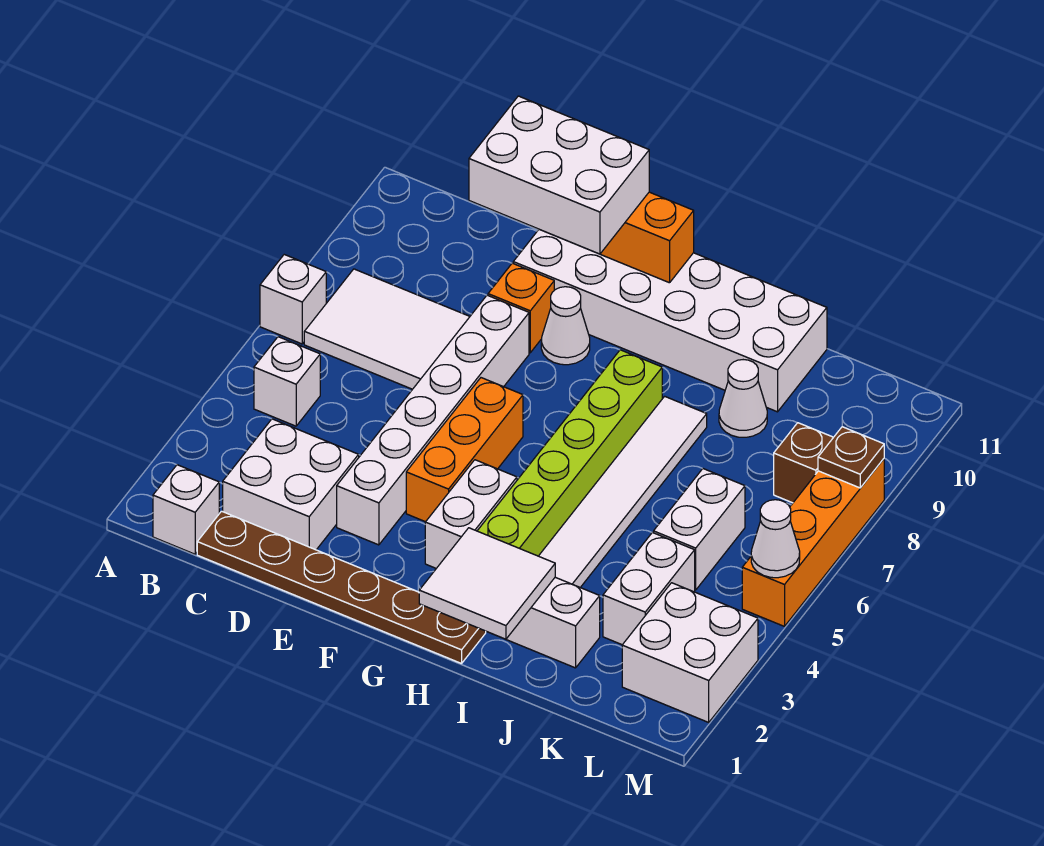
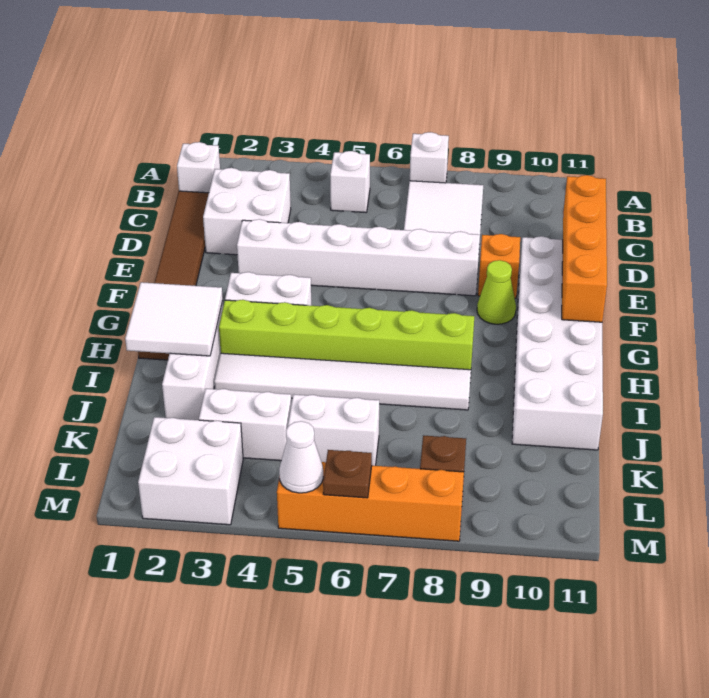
brown 1x6 plate [197,511,486,663] -> brown 1x6 tile [138,191,209,360]
white 2x3 brick [469,96,649,254] -> none
orange 1x3 brick [406,378,523,522] -> none
white 1x1 cone [541,287,590,365] -> lime 1x1 cone [477,260,516,324]
white 1x1 cone [719,360,767,437] -> none
brown 1x1 plate [818,427,884,488] -> brown 1x1 plate moved to [323,450,372,498]

